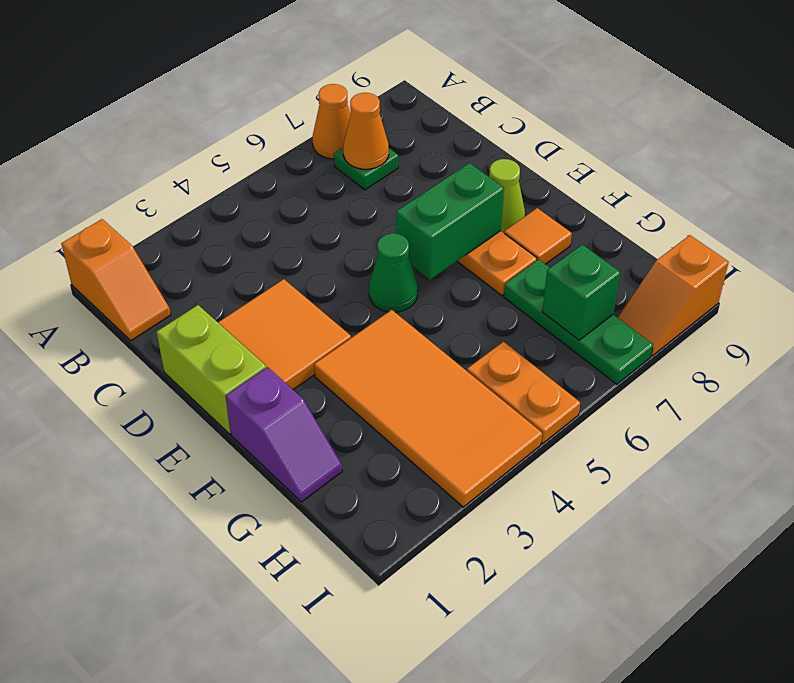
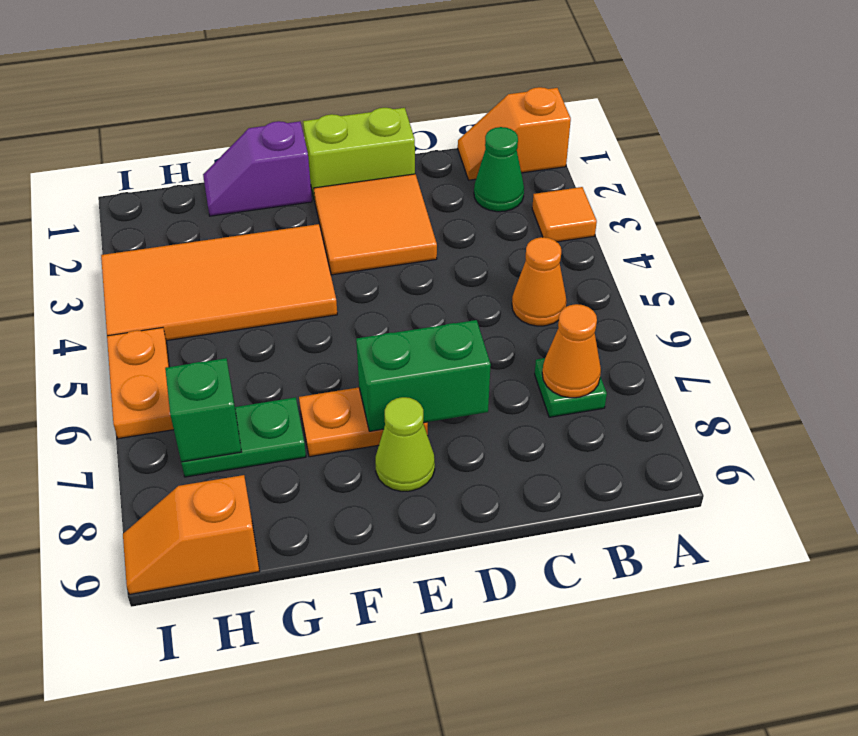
orange 1x1 cone [313,84,351,159] -> orange 1x1 cone moved to [512,237,567,326]
green 1x1 cone [369,233,418,312] -> green 1x1 cone moved to [474,127,524,212]
green 1x2 brick [396,163,504,280] -> green 1x2 brick turned to [356,320,491,431]
orange 1x1 tile [504,208,572,264] -> orange 1x1 tile moved to [532,187,597,242]
green 1x3 plate [504,259,653,384] -> green 1x2 plate [181,397,306,477]
orange 1x2 plate [467,342,580,444] -> orange 1x2 plate turned to [107,328,174,439]
orange 1x2 slope [618,235,729,356] -> orange 1x2 slope turned to [123,475,260,594]

